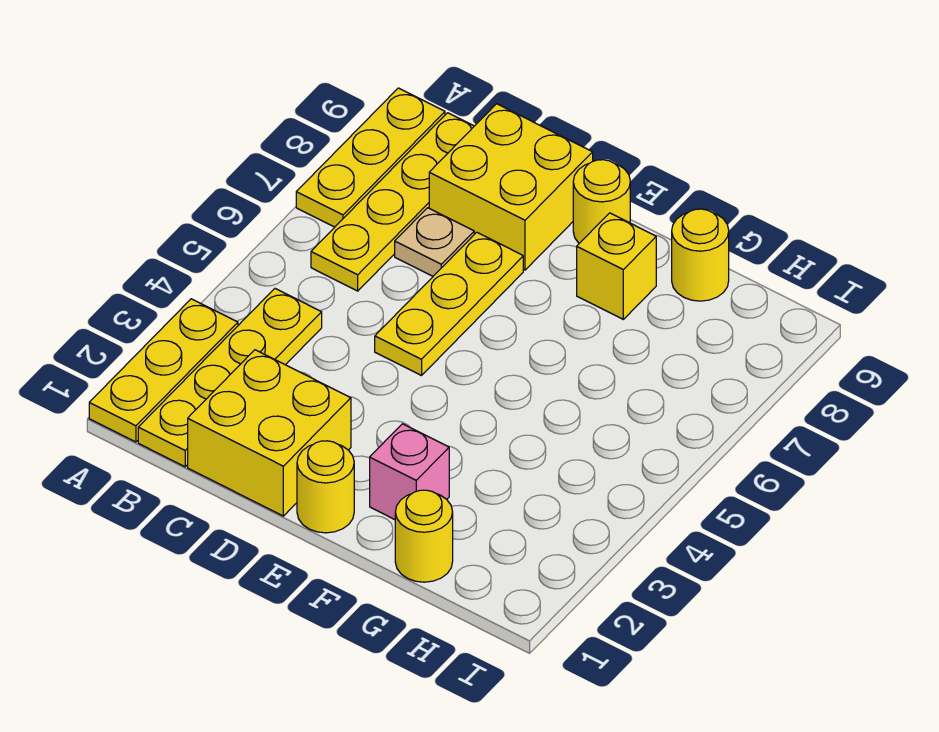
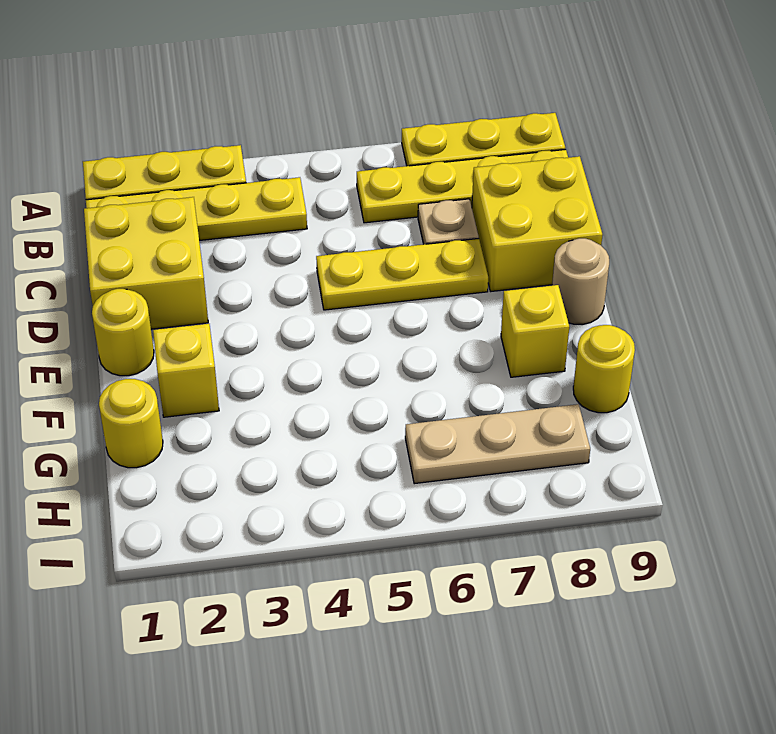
yellow 1x1 round brick [573,160,630,243] -> tan 1x1 round brick [552,238,609,325]
pink 1x1 brick [370,424,449,520] -> yellow 1x1 brick [153,324,219,417]
none -> tan 1x3 plate [405,404,590,484]

